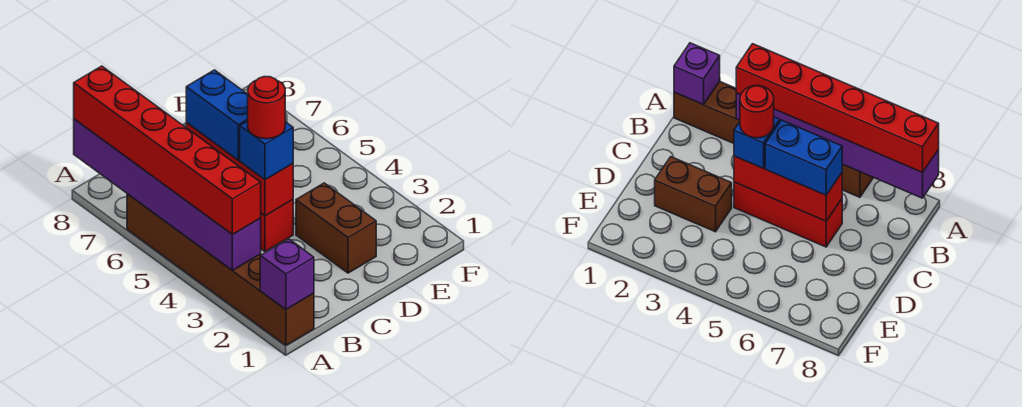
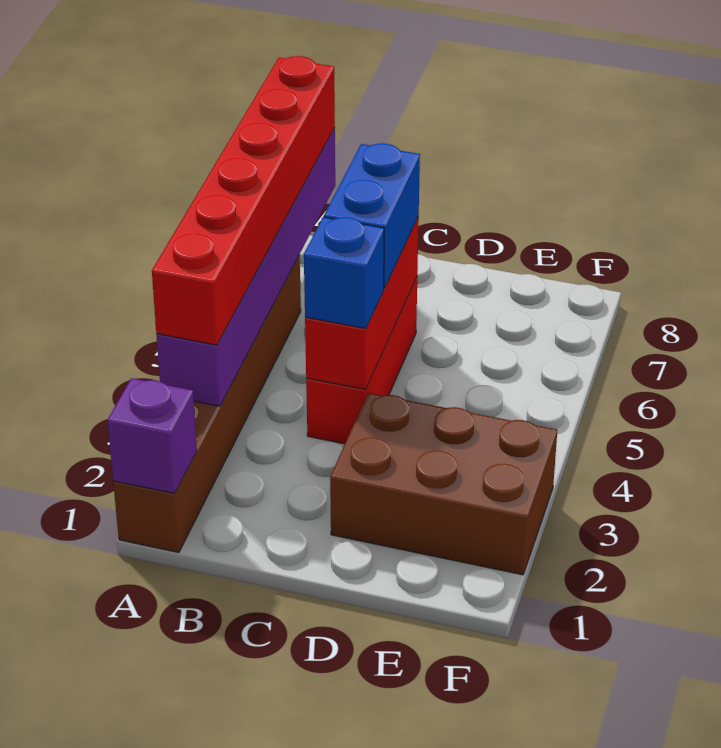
red 1x1 round brick [248,77,285,139] -> none
brown 1x2 brick [296,183,376,273] -> brown 2x3 brick [330,393,557,575]

